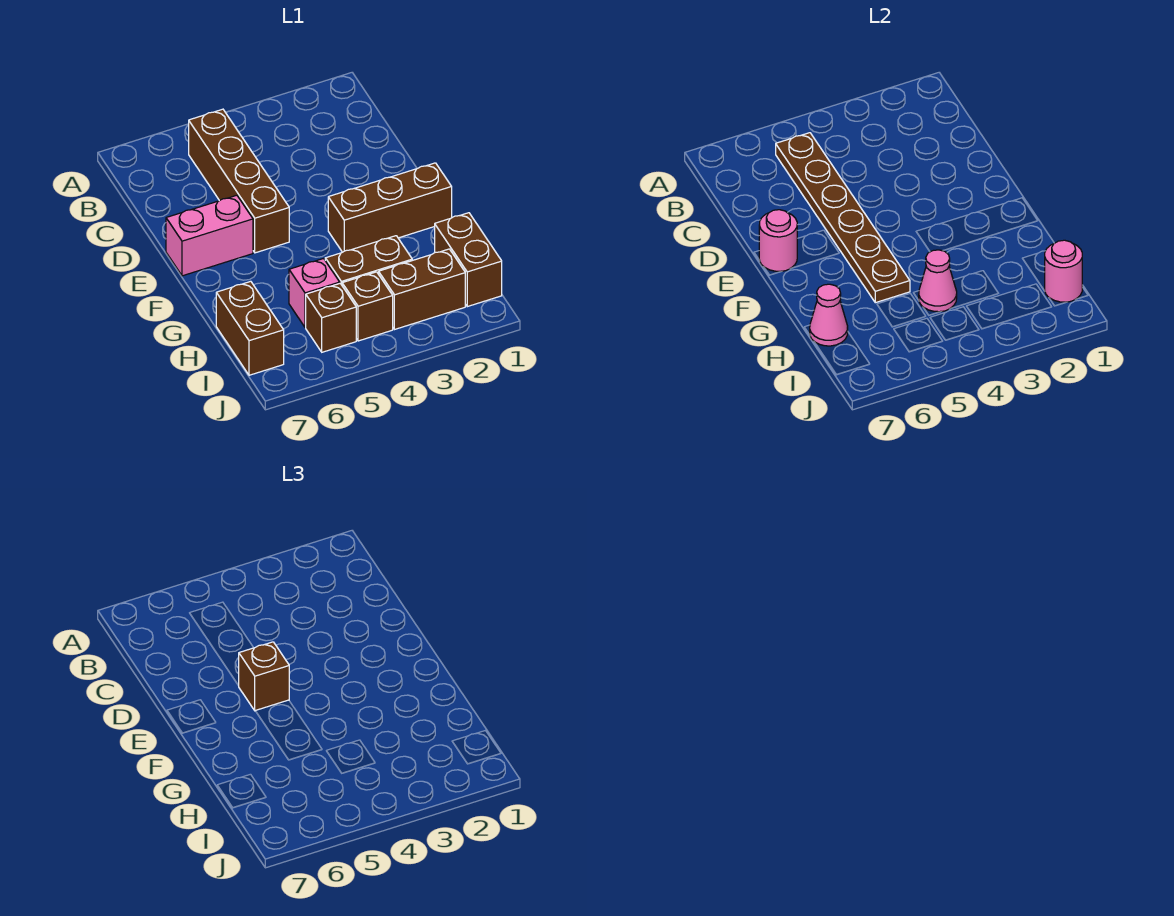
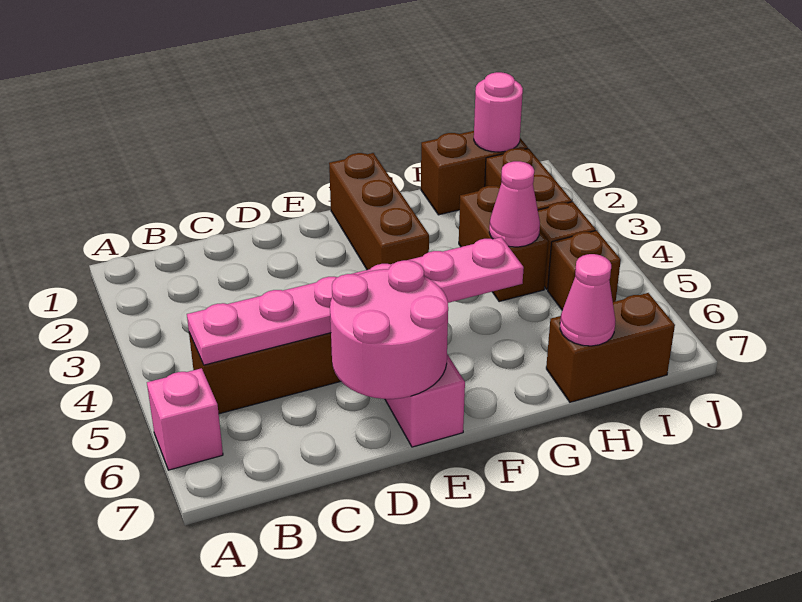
brown 1x6 plate [776,133,910,303] -> pink 1x6 plate [187,237,524,365]
brown 1x1 brick [238,642,289,711] -> none
pink 1x1 round brick [759,210,797,271] -> pink 2x2 round brick [330,260,448,399]
pink 1x1 brick [289,259,340,328] -> pink 1x1 brick moved to [147,368,223,470]

